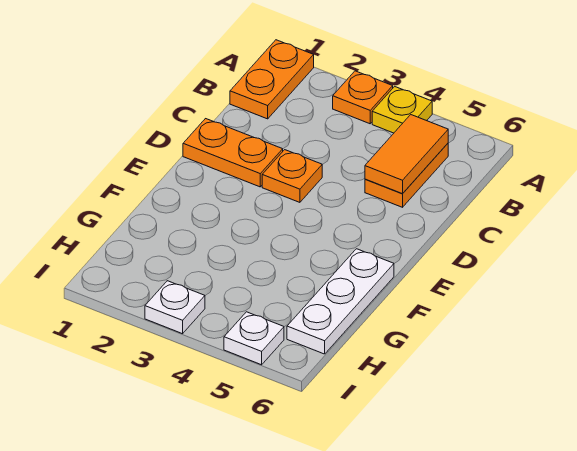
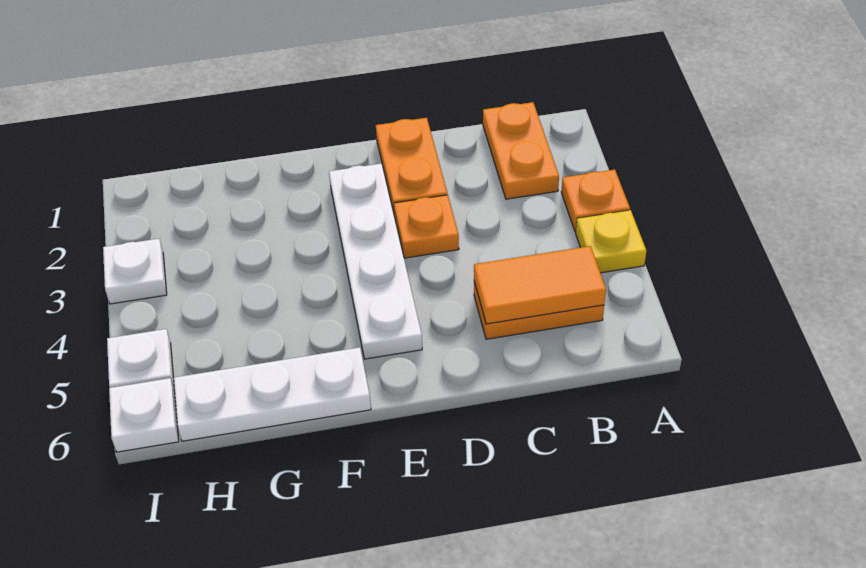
orange 1x2 plate [230,40,314,119] -> orange 1x2 plate turned to [483,102,559,199]
none -> white 1x4 plate [329,163,422,359]
none -> white 1x1 plate [109,378,179,452]

